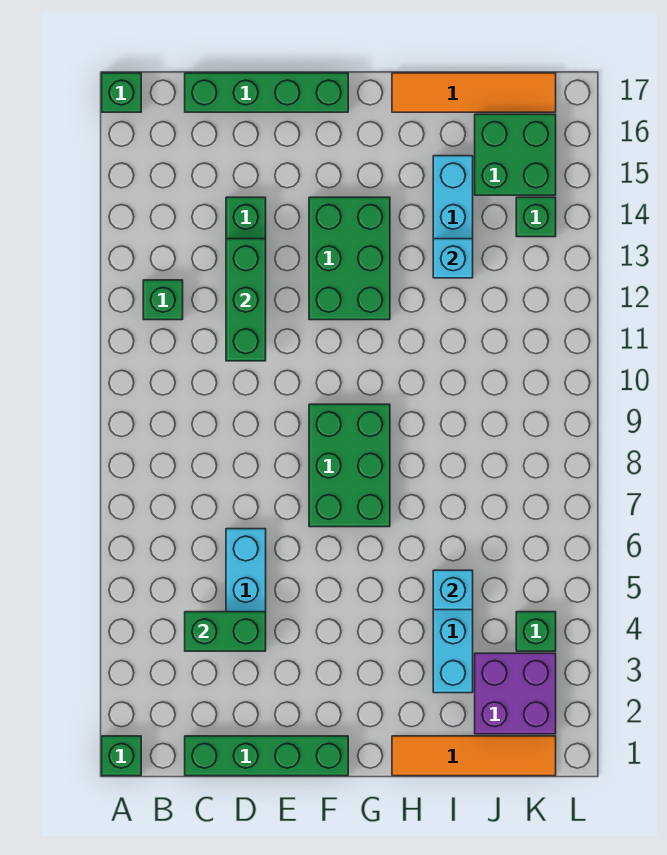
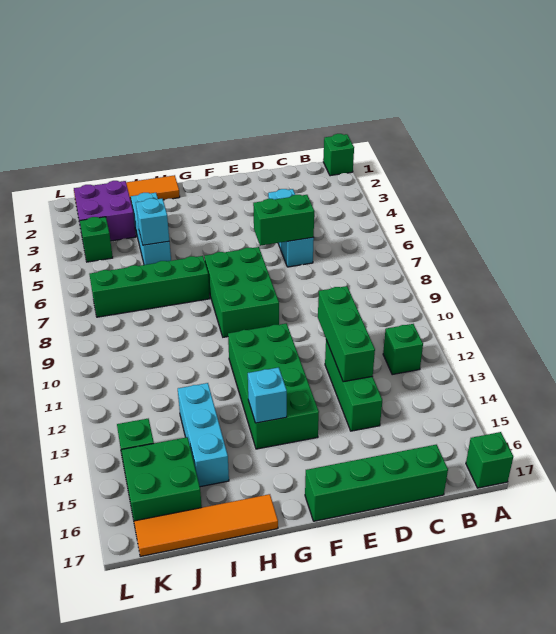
green 1x4 brick [185,736,348,776] -> green 1x4 brick moved to [89,256,210,317]
green 1x2 brick [185,612,266,651] -> green 1x2 brick moved to [253,195,314,246]
green 2x3 brick [309,197,390,320] -> green 2x4 brick [228,323,319,449]
cyan 1x1 brick [433,239,473,278] -> cyan 1x1 brick moved to [248,367,287,423]

